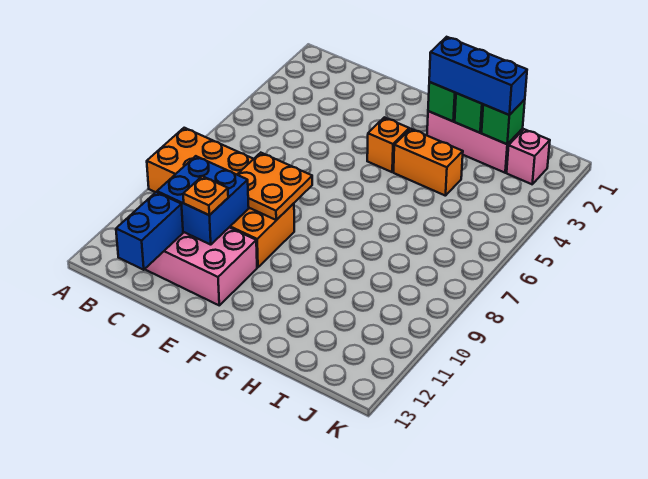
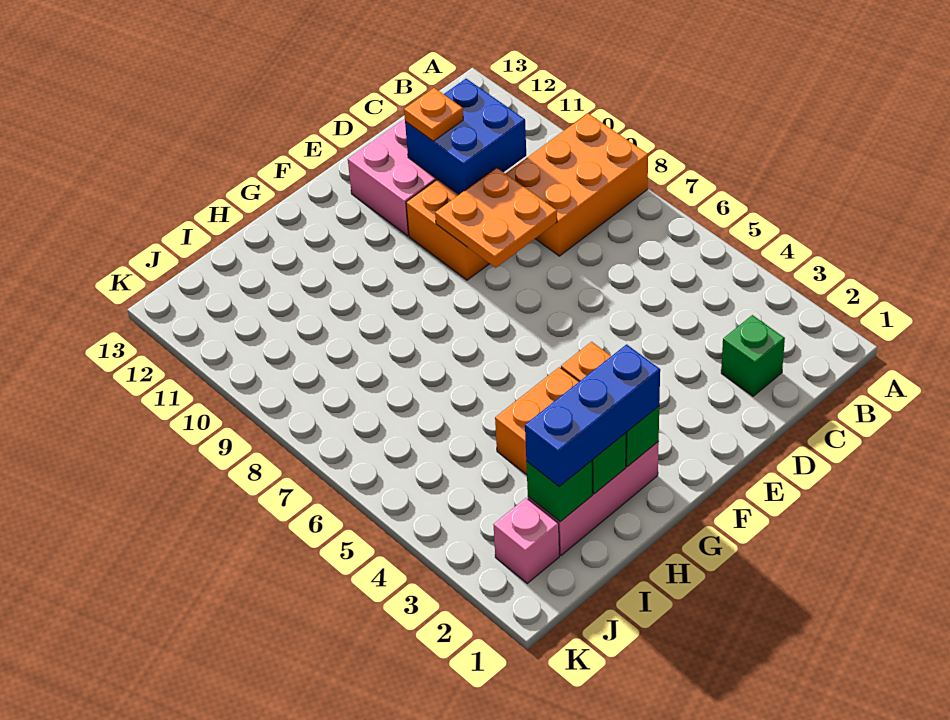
none -> green 1x1 brick [721,315,785,396]
blue 1x2 brick [116,192,183,270] -> none

